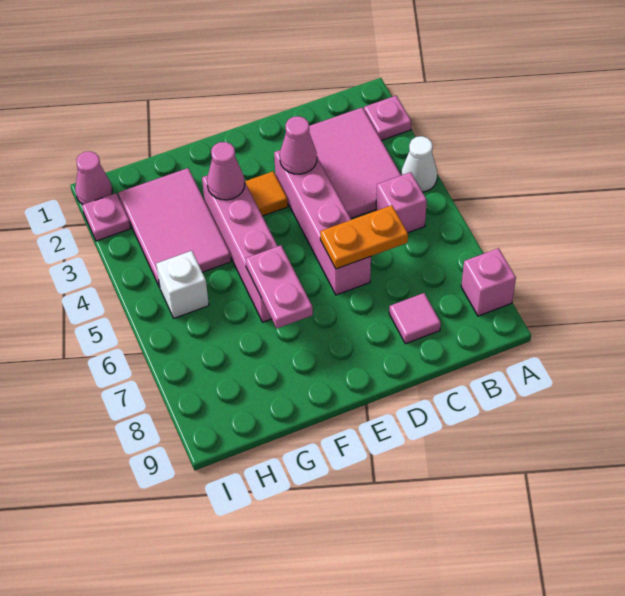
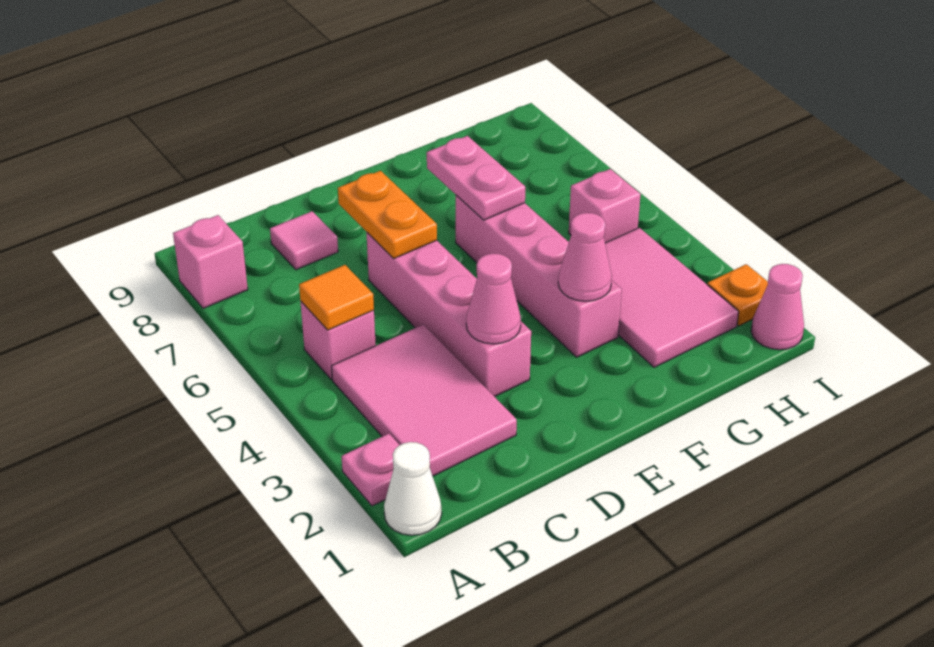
white 1x1 cone [401,136,437,192] -> white 1x1 cone moved to [384,442,442,535]
orange 1x2 plate [320,205,408,269] -> orange 1x2 plate turned to [338,171,437,259]
orange 1x1 tile [245,172,288,216] -> orange 1x1 tile moved to [299,265,374,330]
white 1x1 brick [156,251,209,318] -> pink 1x1 brick [569,169,641,243]
pink 1x1 plate [82,193,131,241] -> orange 1x1 plate [707,264,768,326]

